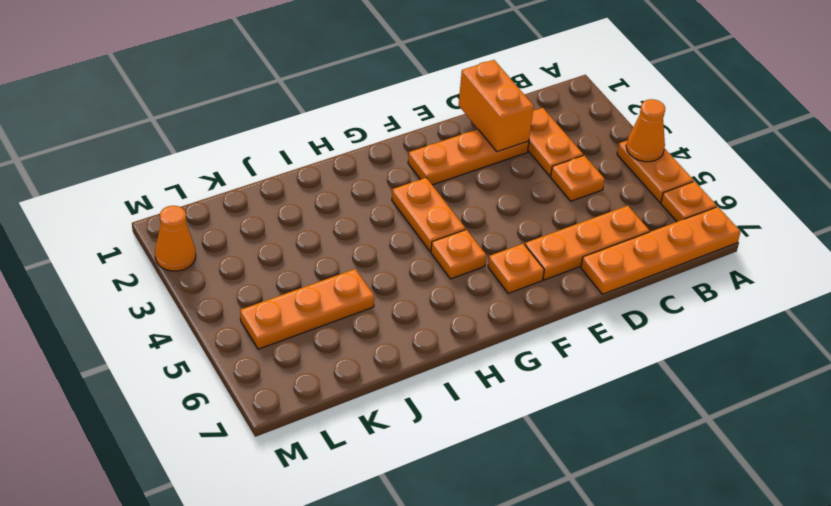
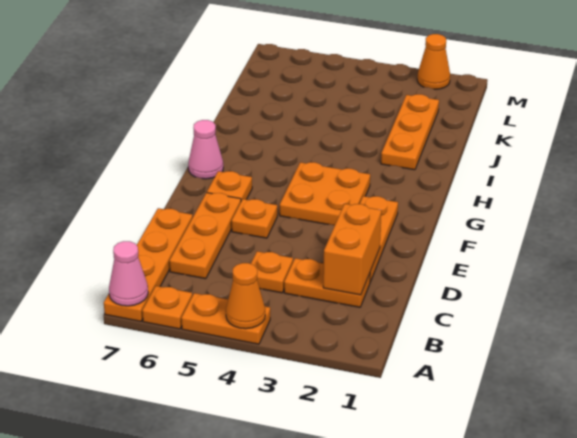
none -> pink 1x1 cone [109,241,148,306]
orange 1x2 brick [459,60,534,152] -> orange 1x2 brick turned to [323,204,381,295]
orange 1x2 plate [392,178,466,252] -> orange 2x2 plate [280,162,370,226]
orange 1x1 plate [431,230,486,279] -> orange 1x1 plate moved to [232,199,277,238]
none -> pink 1x1 cone [188,120,223,179]
orange 1x3 plate [240,269,374,349] -> orange 1x3 plate moved to [381,94,439,170]

